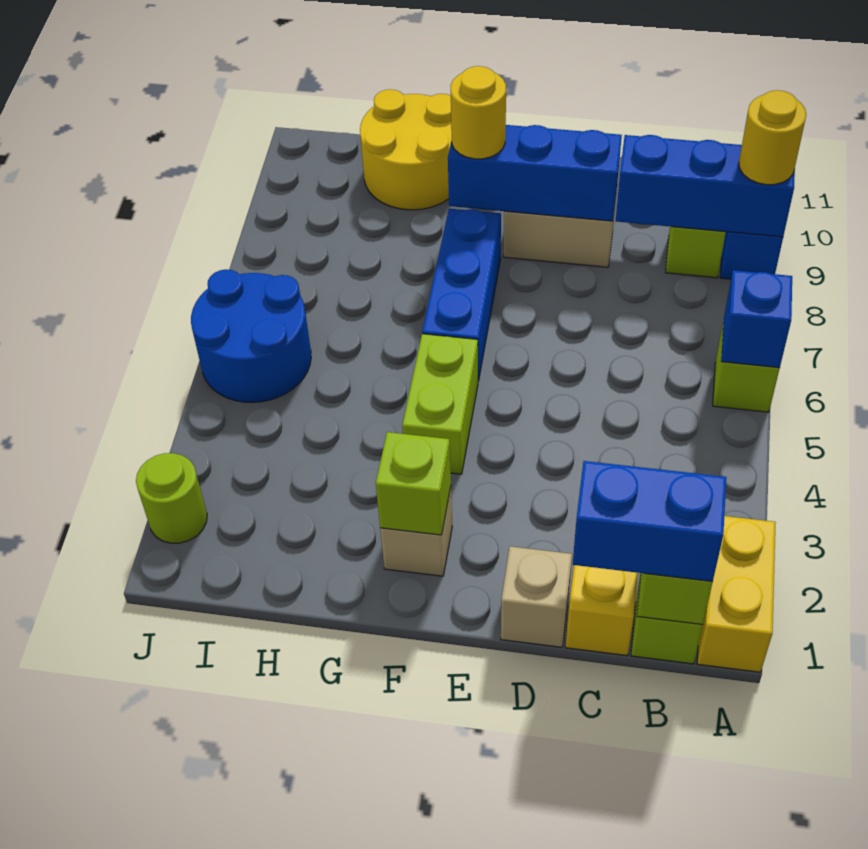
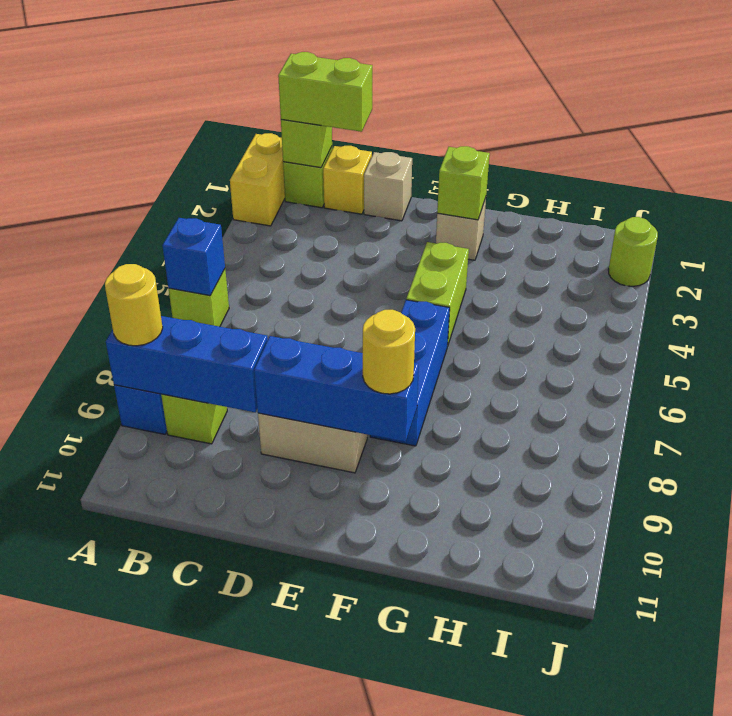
blue 1x2 brick [573,461,726,582] -> lime 1x2 brick [278,52,372,132]
yellow 2x2 round brick [360,89,452,210] -> none
blue 2x2 round brick [191,269,311,403] -> none

